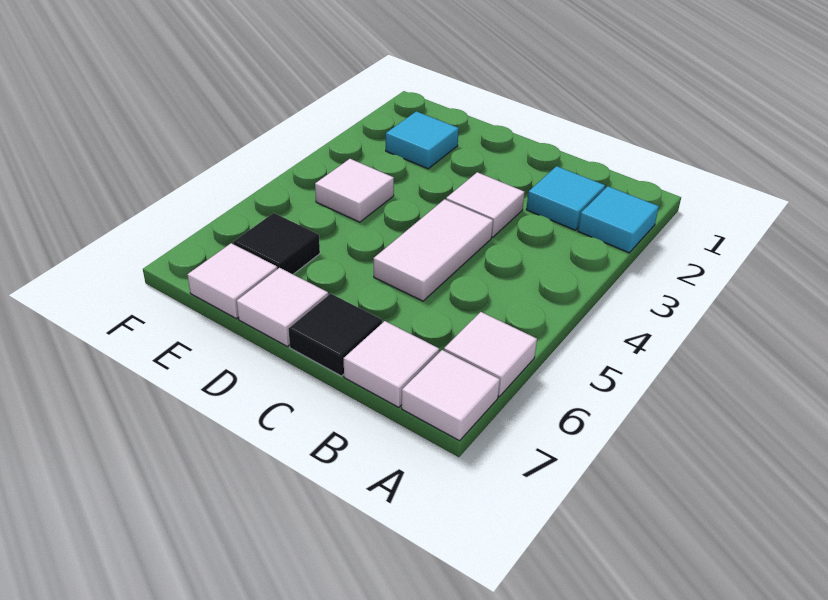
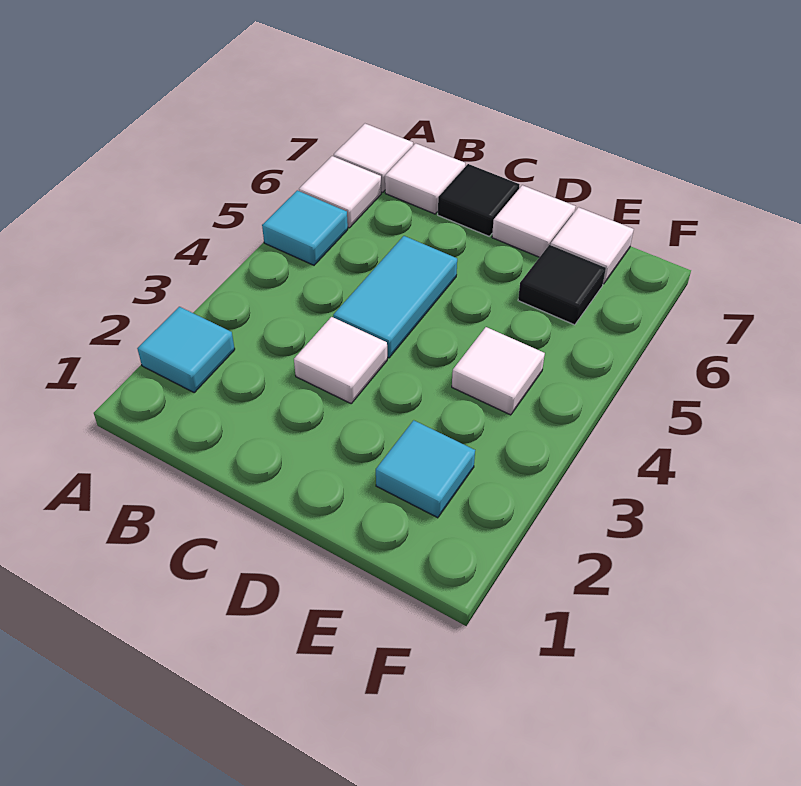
cyan 1x1 tile [526,166,605,230] -> cyan 1x1 tile moved to [262,190,348,265]
white 1x2 tile [374,199,493,301] -> cyan 1x2 tile [333,236,457,358]

